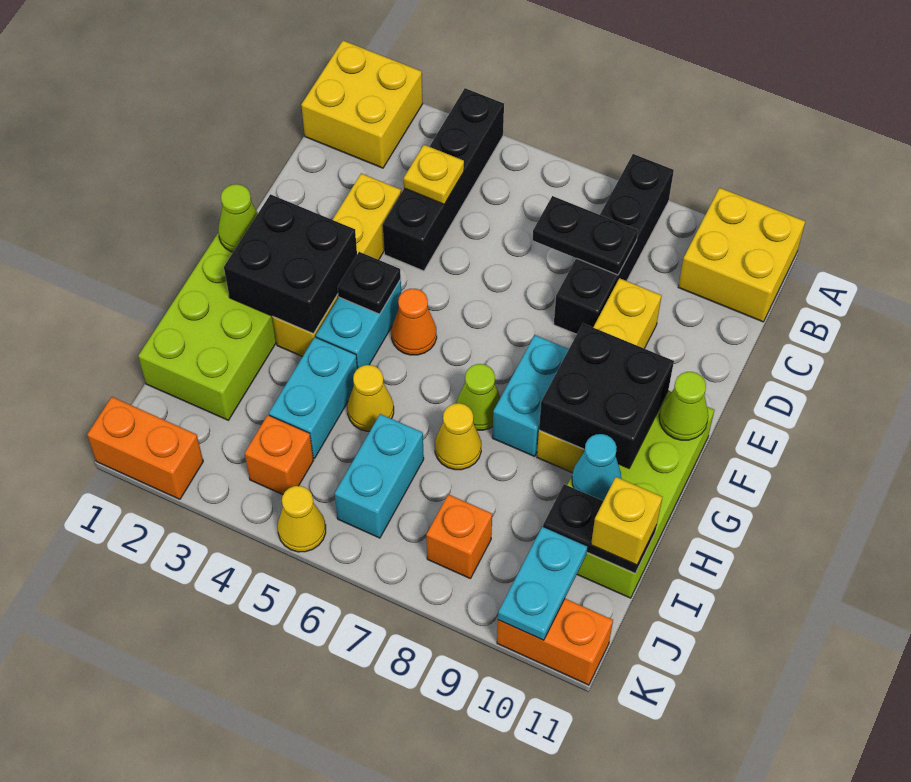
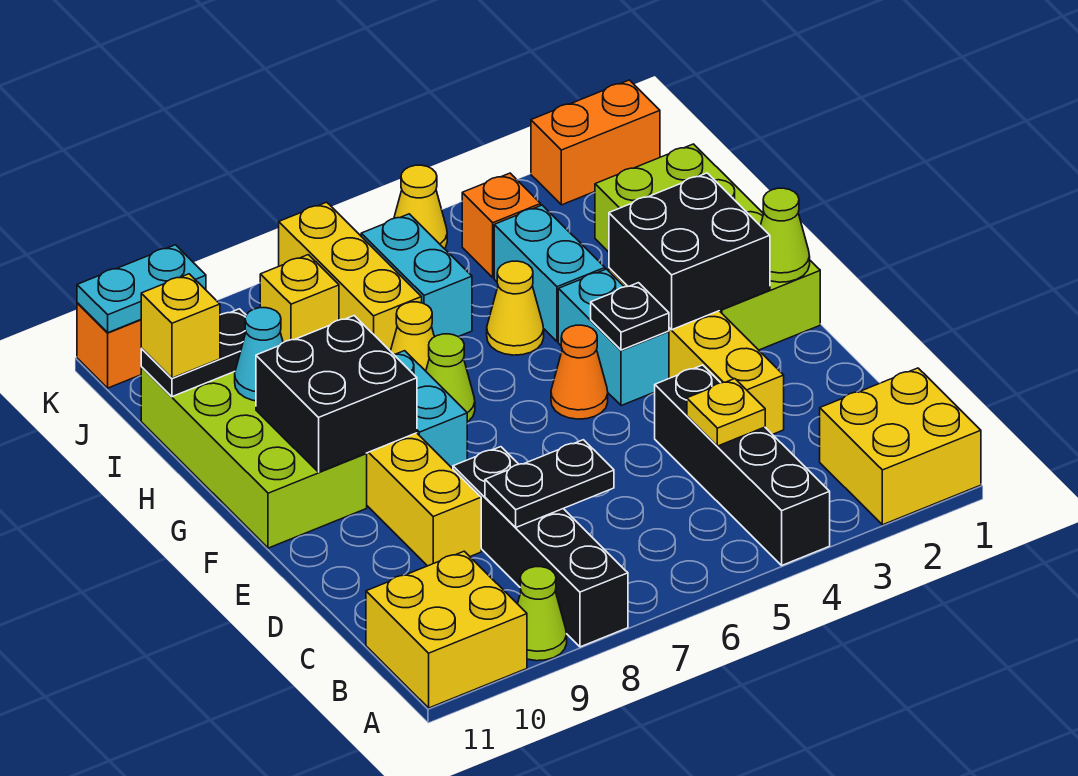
lime 1x1 cone [659,372,708,440] -> lime 1x1 cone moved to [518,567,567,661]
none -> yellow 1x3 brick [279,202,422,351]
orange 1x1 brick [426,494,492,579] -> yellow 1x1 brick [260,255,339,342]
cyan 1x2 plate [498,526,588,640] -> cyan 1x2 plate turned to [77,245,206,333]

